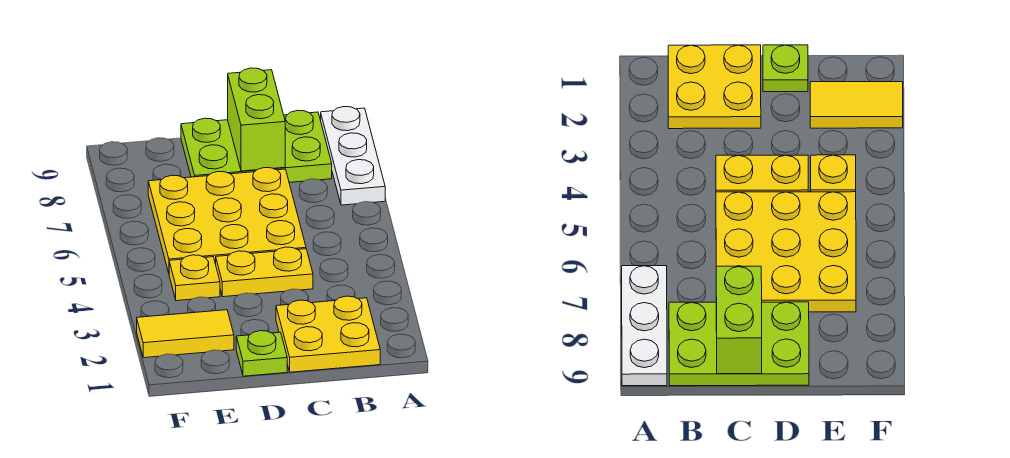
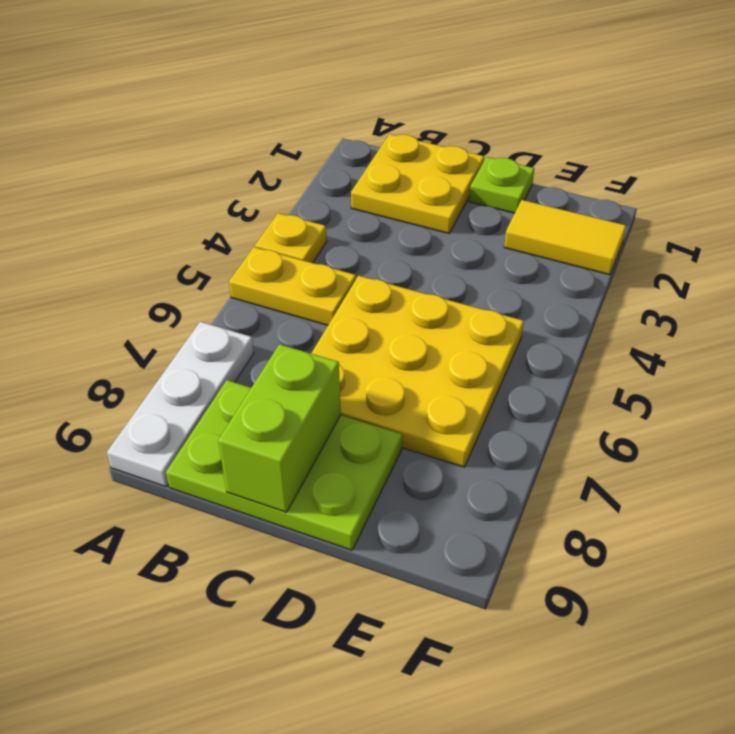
yellow 1x2 plate [216,247,313,297] -> yellow 1x2 plate moved to [229,247,356,325]
yellow 1x1 plate [169,255,220,301] -> yellow 1x1 plate moved to [255,213,327,263]

